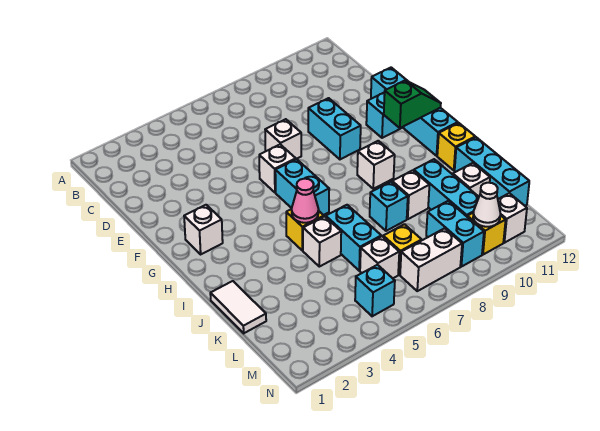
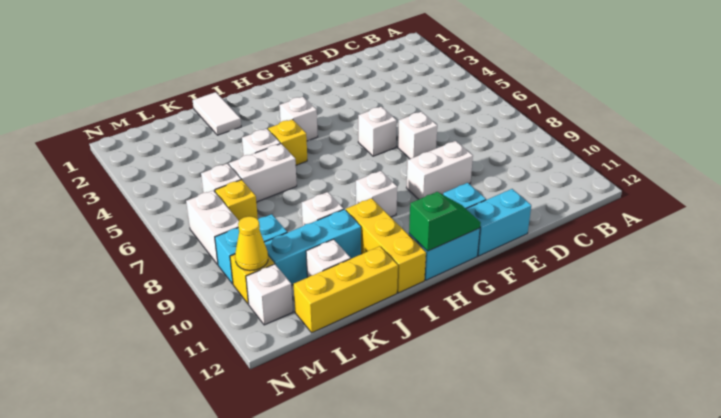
cyan 1x2 brick [308,98,361,159] -> white 1x2 brick [407,141,473,199]
white 1x1 brick [184,205,223,254] -> white 1x1 brick moved to [279,97,318,141]
cyan 1x2 brick [275,159,329,215] -> none
green 1x2 slope [384,80,441,128] -> green 1x2 slope turned to [409,192,481,251]
pink 1x1 cone [292,179,319,223] -> none
yellow 1x1 brick [437,123,475,170] -> yellow 1x3 brick [346,198,426,293]
white 1x2 tile [210,281,266,333] -> white 1x2 tile turned to [193,92,241,135]
cyan 1x2 brick [326,205,381,271] -> white 1x2 brick [229,144,297,202]
cyan 1x1 brick [370,182,408,231] -> none
cyan 1x3 brick [455,137,529,206] -> yellow 1x3 brick [293,246,398,333]
cyan 1x1 brick [355,265,395,316] -> none
white 1x1 cone [473,183,500,227] -> yellow 1x1 cone [235,216,268,271]

